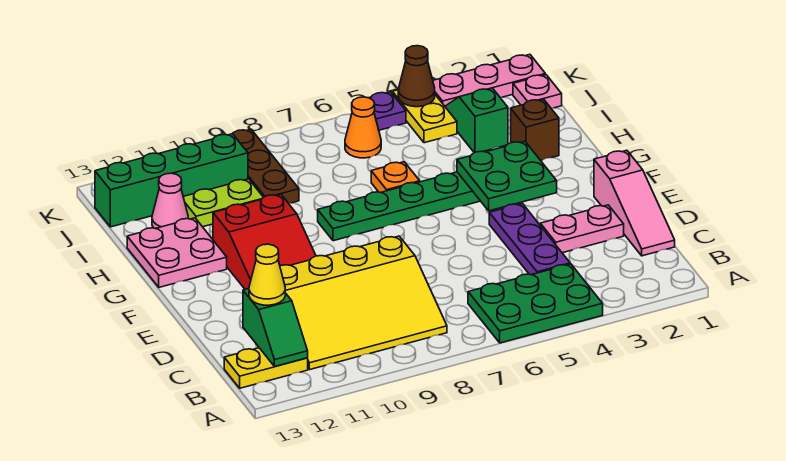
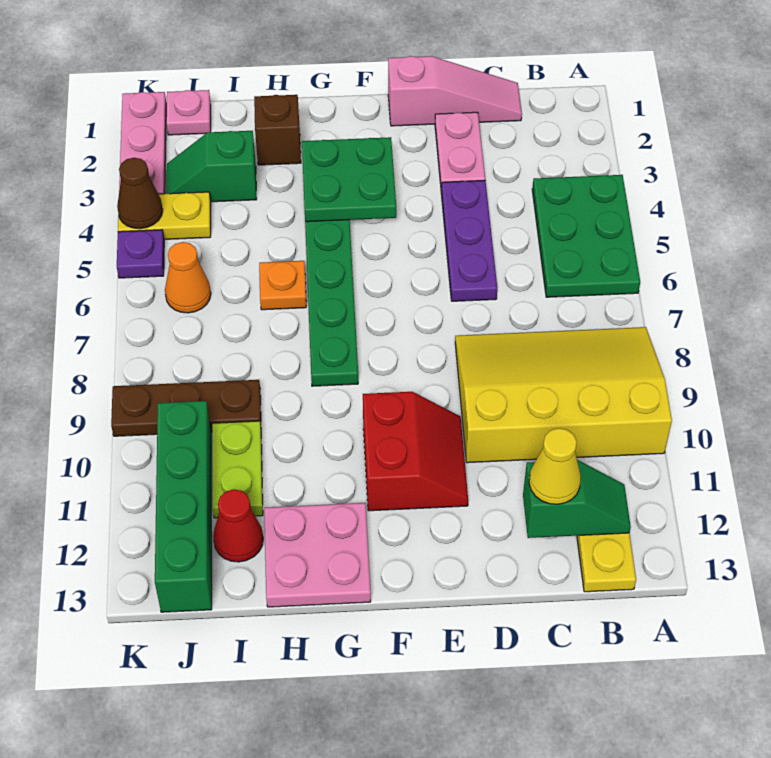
yellow 3x4 slope [280,236,447,370] -> yellow 3x4 slope turned to [455,327,672,463]
purple 1x3 plate [489,203,570,275] -> purple 1x3 plate turned to [441,180,497,301]
red 2x3 slope [213,194,316,289] -> red 2x2 slope [363,392,468,511]
pink 1x1 cone [152,173,188,228] -> red 1x1 cone [213,489,263,562]

